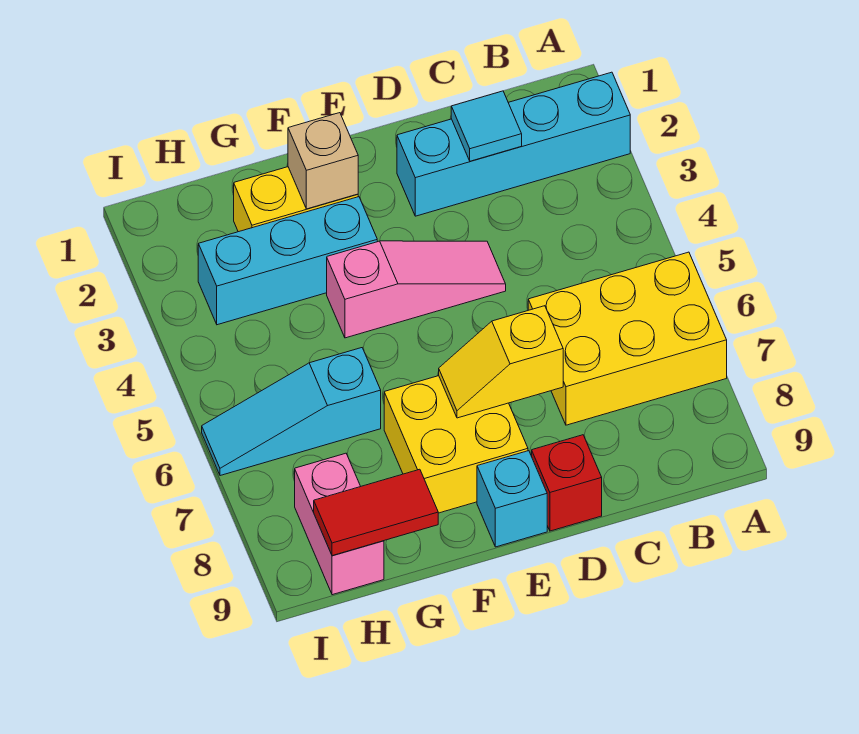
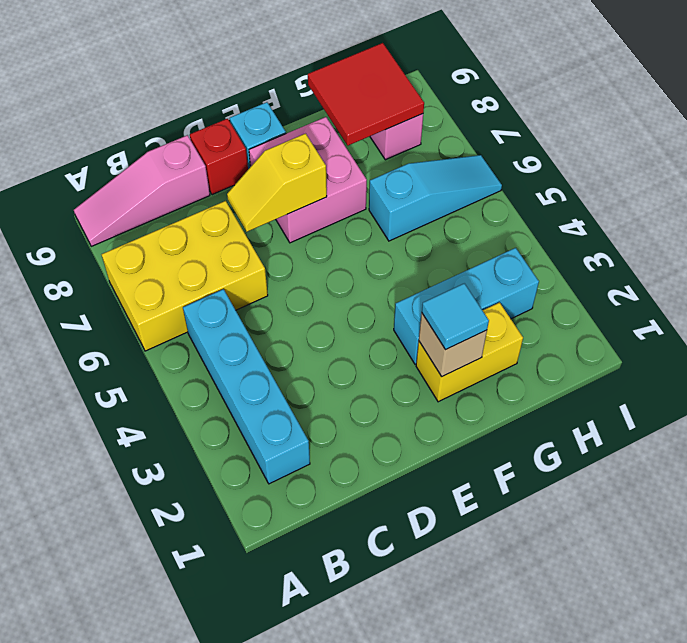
cyan 1x4 brick [397,72,630,216] -> cyan 1x4 brick turned to [183,289,310,484]
cyan 1x1 tile [451,91,522,161] -> cyan 1x1 tile moved to [422,283,489,350]
pink 1x3 slope [327,241,506,338] -> pink 1x3 slope moved to [74,135,210,246]
yellow 1x2 slope [439,306,563,418] -> yellow 1x2 slope turned to [227,134,327,232]
yellow 2x2 brick [384,376,528,513] -> pink 2x2 brick [249,117,367,243]
red 1x2 tile [314,469,438,556] -> red 2x2 tile [308,43,424,146]

